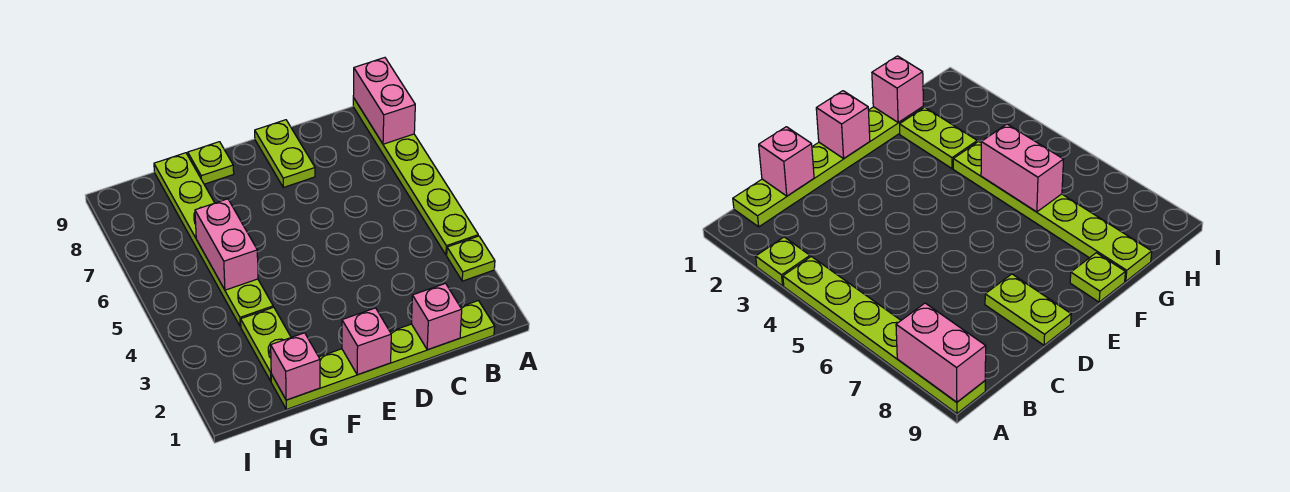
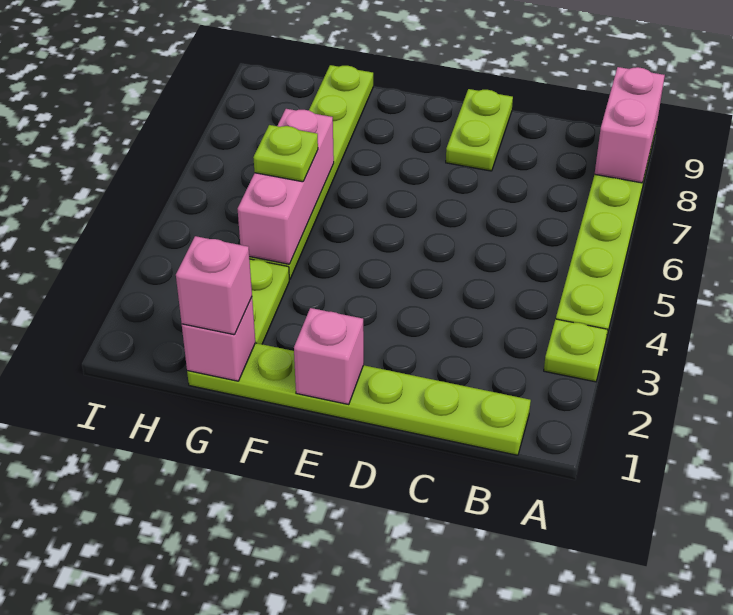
pink 1x1 brick [411,283,462,350] -> pink 1x1 brick moved to [176,236,252,335]
lime 1x1 plate [188,142,234,184] -> lime 1x1 plate moved to [253,125,318,182]
pink 1x2 brick [195,199,258,290] -> pink 1x3 brick [238,109,334,264]

